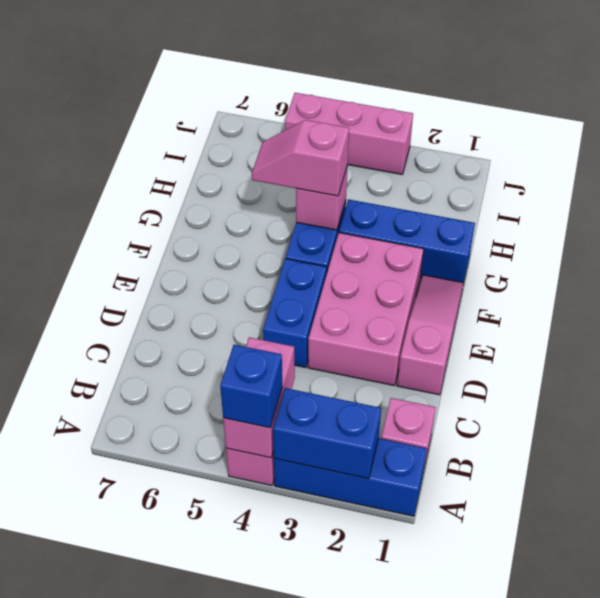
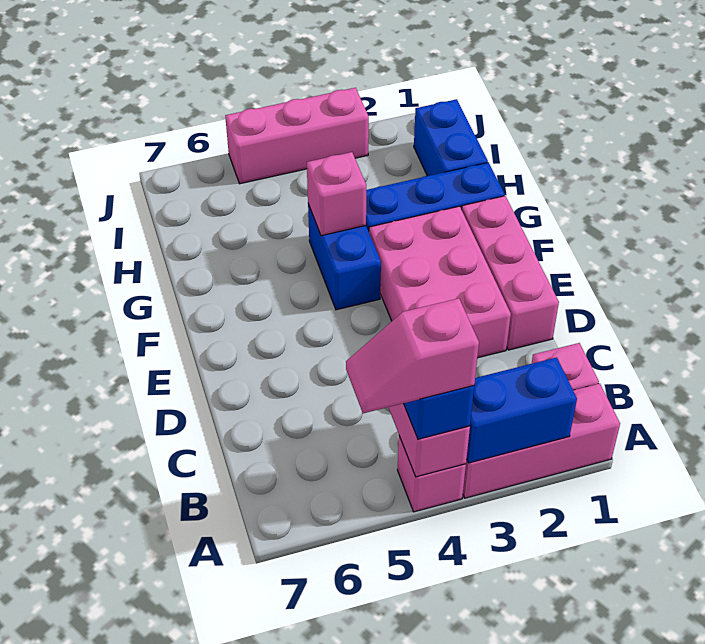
blue 1x3 brick [274,438,427,516] -> pink 1x3 brick [463,383,620,498]
pink 1x3 slope [397,275,463,395] -> pink 1x3 brick [462,196,559,350]
blue 1x2 brick [263,259,327,368] -> blue 1x2 brick moved to [414,99,488,176]
pink 1x2 slope [252,120,349,196] -> pink 1x2 slope moved to [346,298,479,413]

